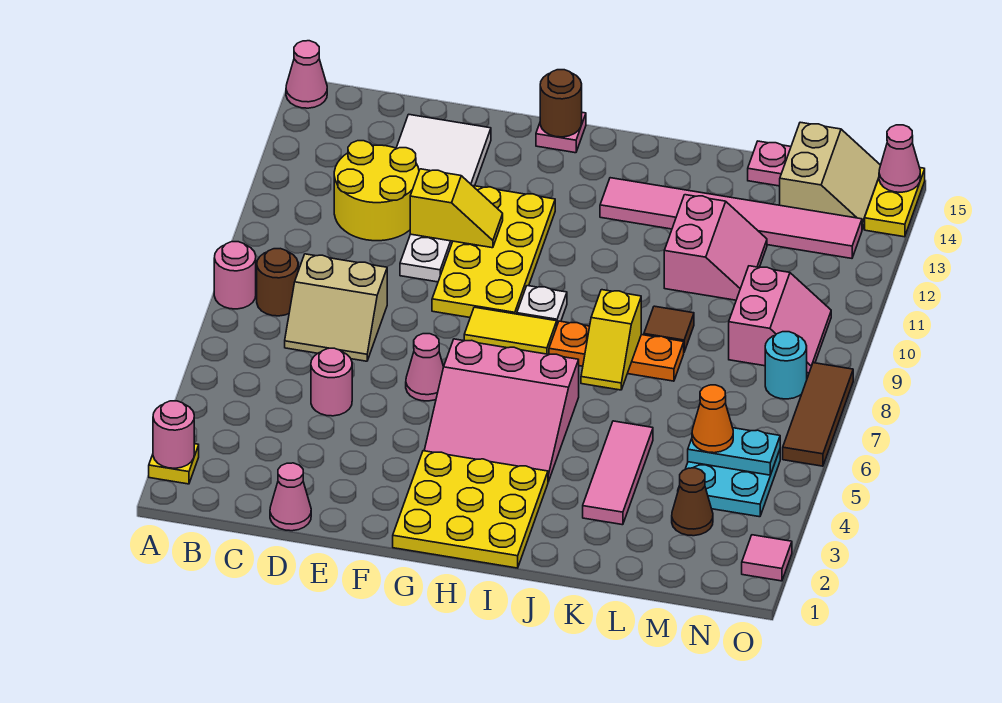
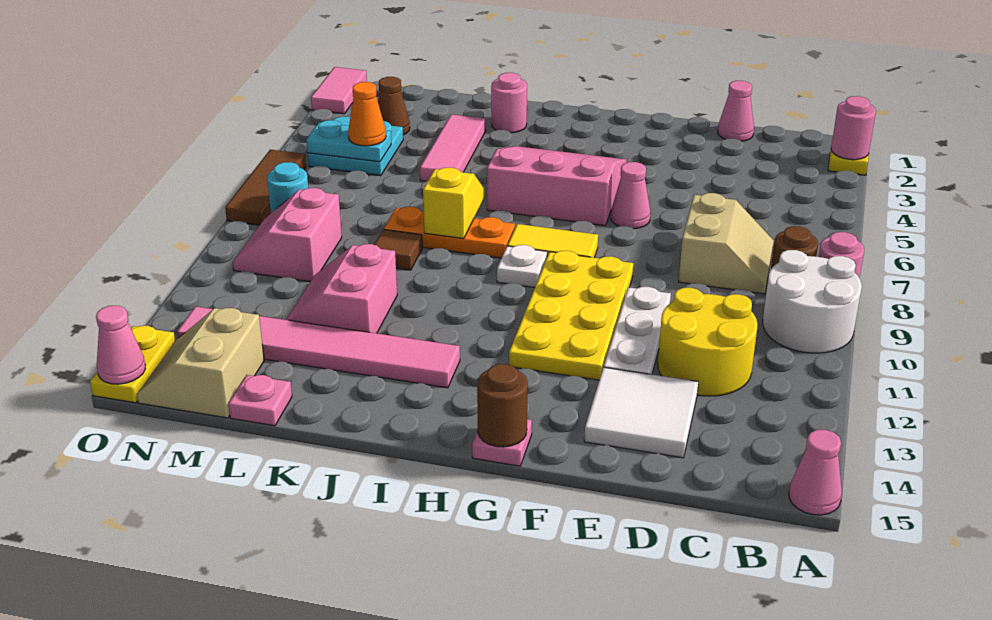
none -> white 2x2 round brick [763,250,862,353]
tan 2x2 slope [285,254,387,361] -> tan 2x2 slope turned to [679,193,774,294]
pink 1x1 round brick [311,348,352,416] -> pink 1x1 round brick moved to [491,73,527,133]
yellow 1x2 slope [410,169,503,248] -> none
yellow 3x3 plate [393,451,548,568] -> none
pink 1x1 tile [742,535,792,581] -> pink 1x2 tile [311,67,367,114]

